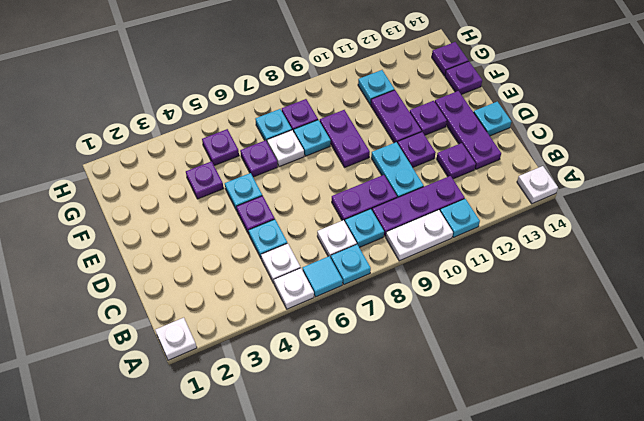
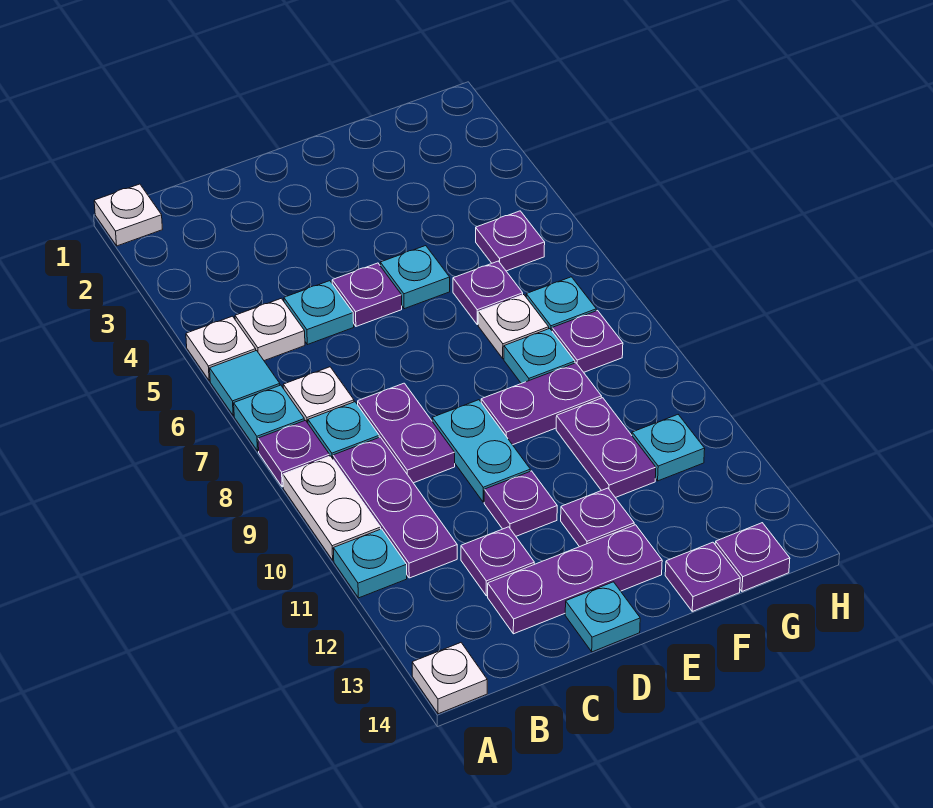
cyan 1x2 plate [371,142,424,198] -> cyan 1x2 plate turned to [432,400,530,502]
purple 1x2 plate [371,90,421,143] -> purple 1x2 plate turned to [556,398,656,498]
purple 1x1 plate [186,161,224,199] -> purple 1x1 plate moved to [258,420,329,487]

